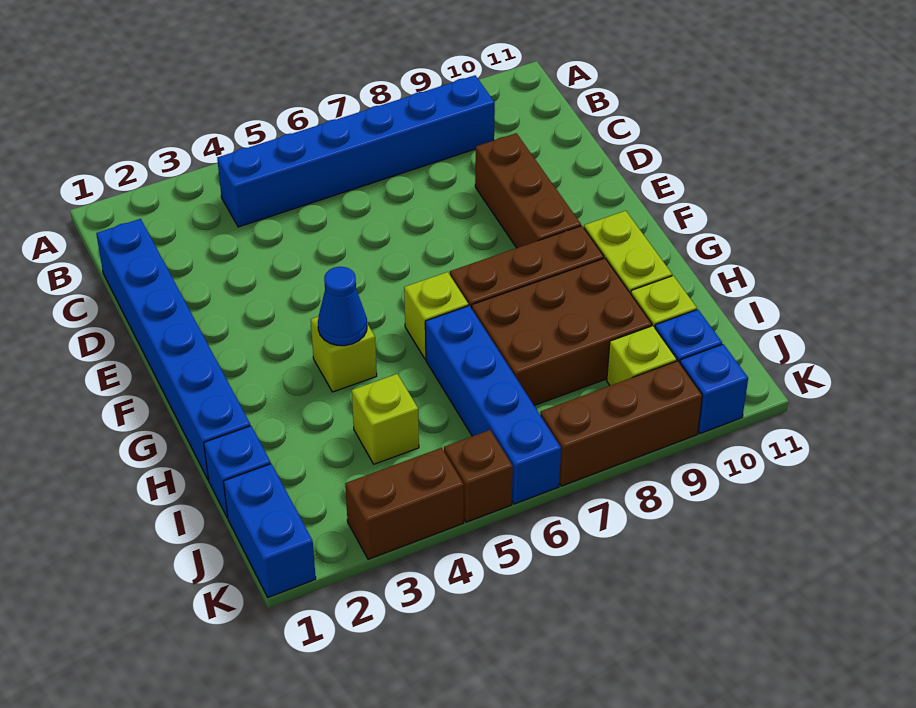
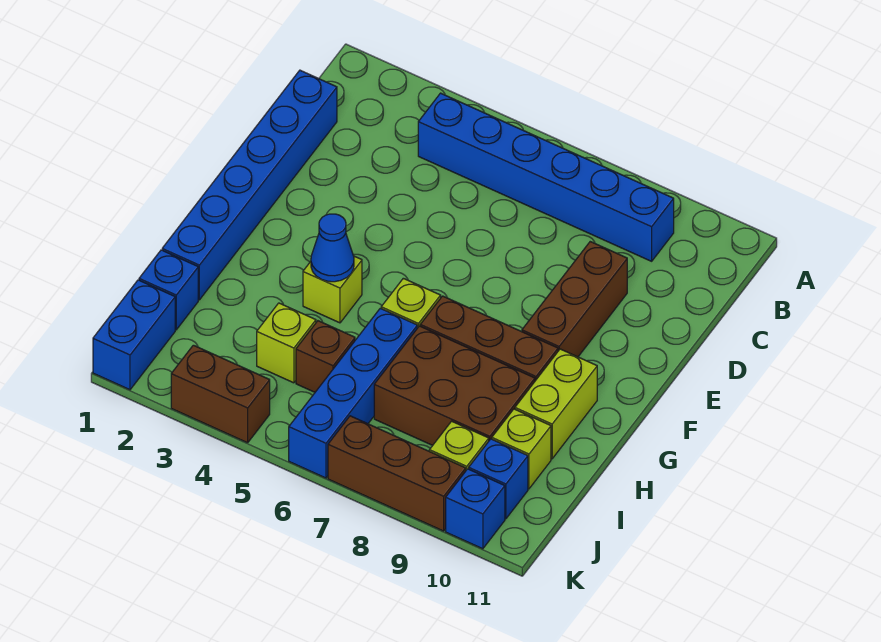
brown 1x1 brick [444,430,513,522] -> brown 1x1 brick moved to [296,321,355,392]

